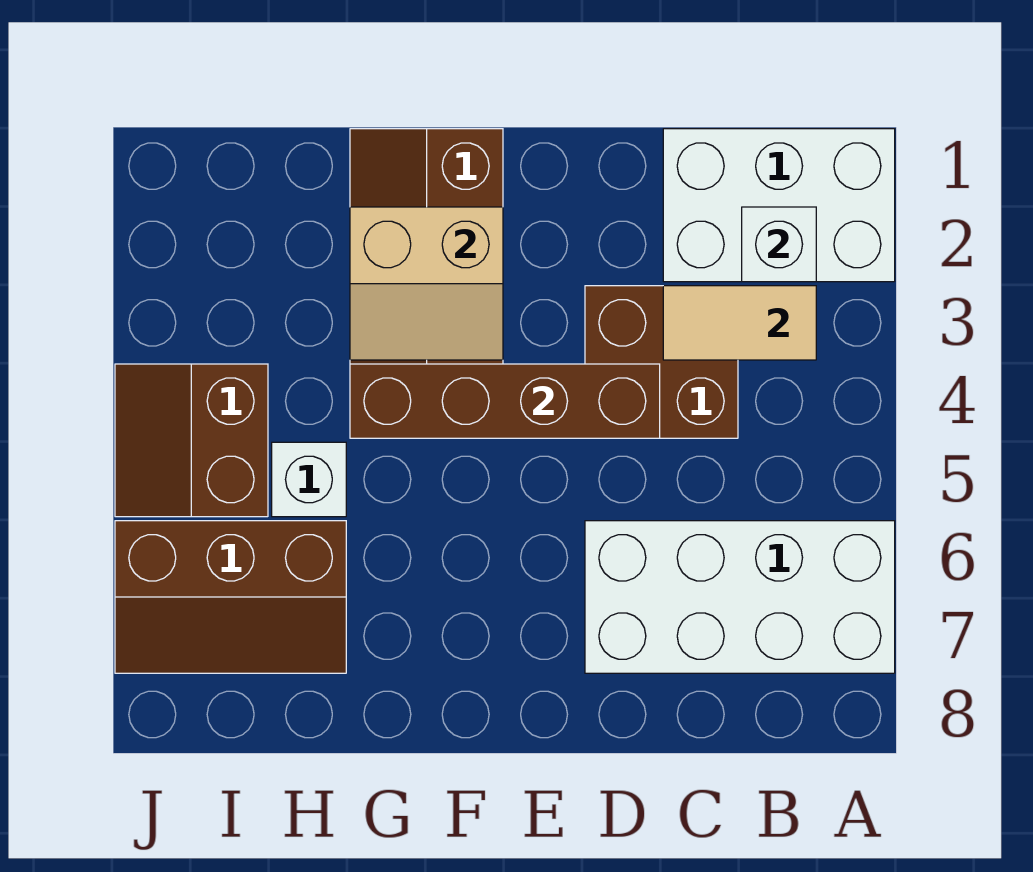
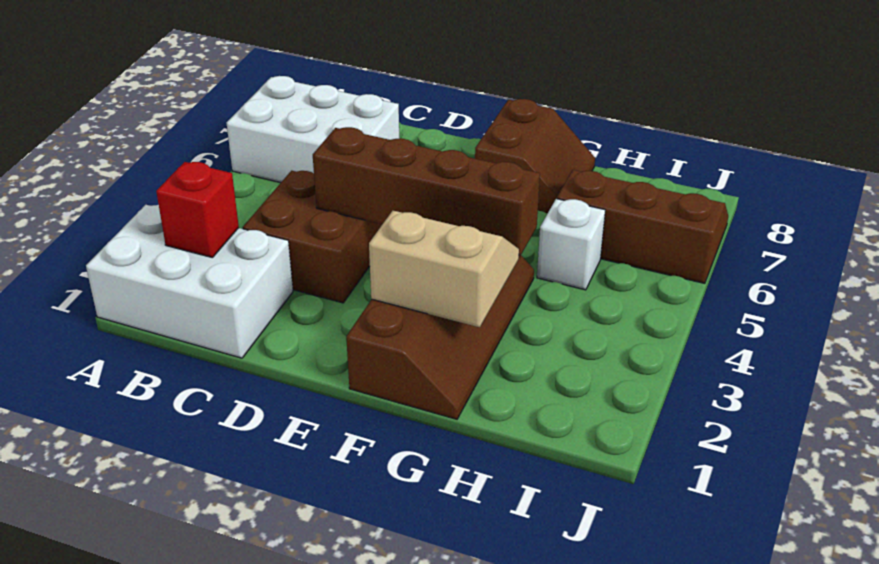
white 2x4 brick [585,521,895,673] -> white 2x3 brick [227,76,399,183]
white 1x1 brick [742,207,816,282] -> red 1x1 brick [156,162,239,258]
tan 1x2 tile [663,286,816,360] -> none
brown 2x2 slope [115,364,268,517] -> brown 2x2 slope moved to [475,99,595,214]

